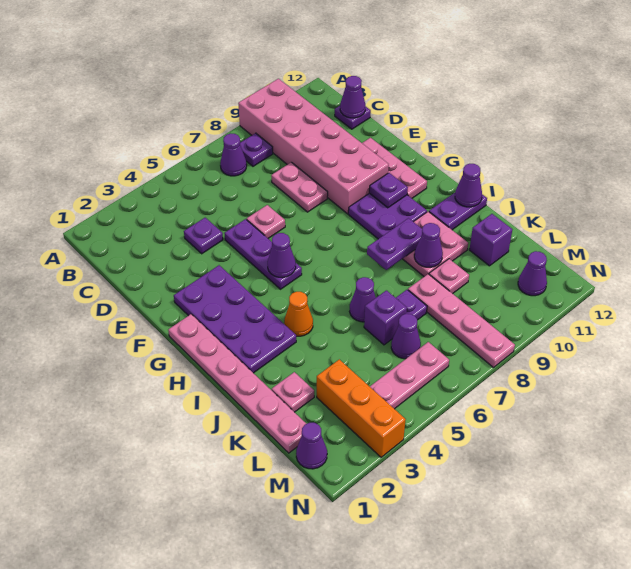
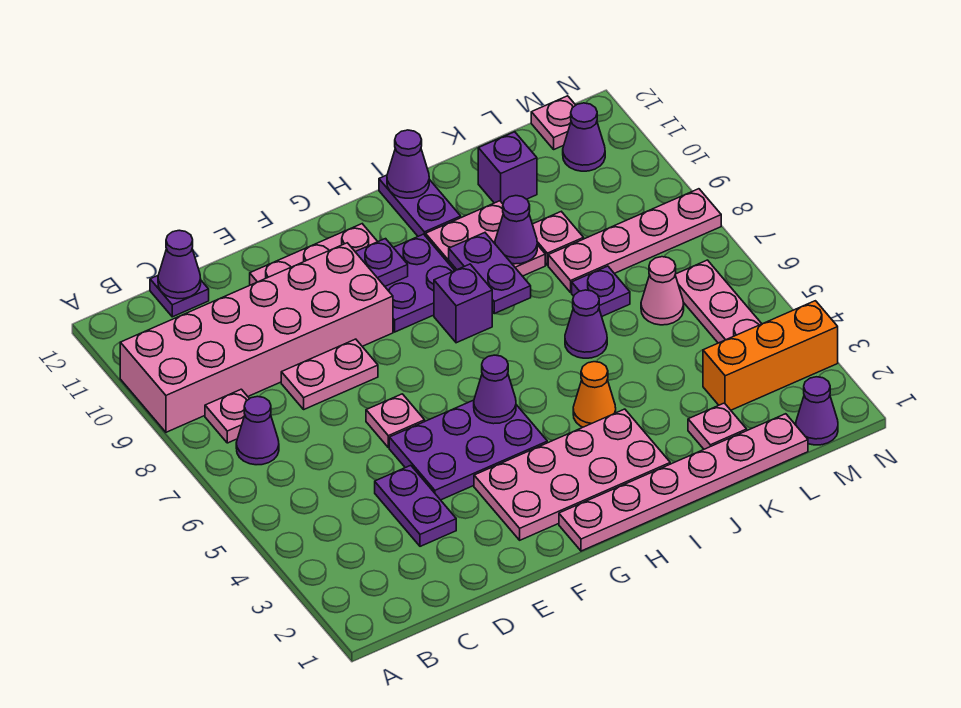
purple 1x1 plate [240,133,273,166] -> pink 1x1 plate [205,389,249,443]
purple 1x1 plate [184,218,223,254] -> purple 1x2 plate [375,465,456,546]
purple 1x3 plate [224,219,302,289] -> purple 2x3 plate [389,400,547,500]
purple 2x4 plate [174,265,296,373] -> pink 2x4 plate [474,409,670,540]
purple 1x1 brick [364,290,407,345] -> purple 1x1 brick moved to [434,264,492,343]
purple 1x1 cone [391,314,421,359] -> pink 1x1 cone [641,257,684,325]
none -> pink 1x1 plate [531,96,576,149]

